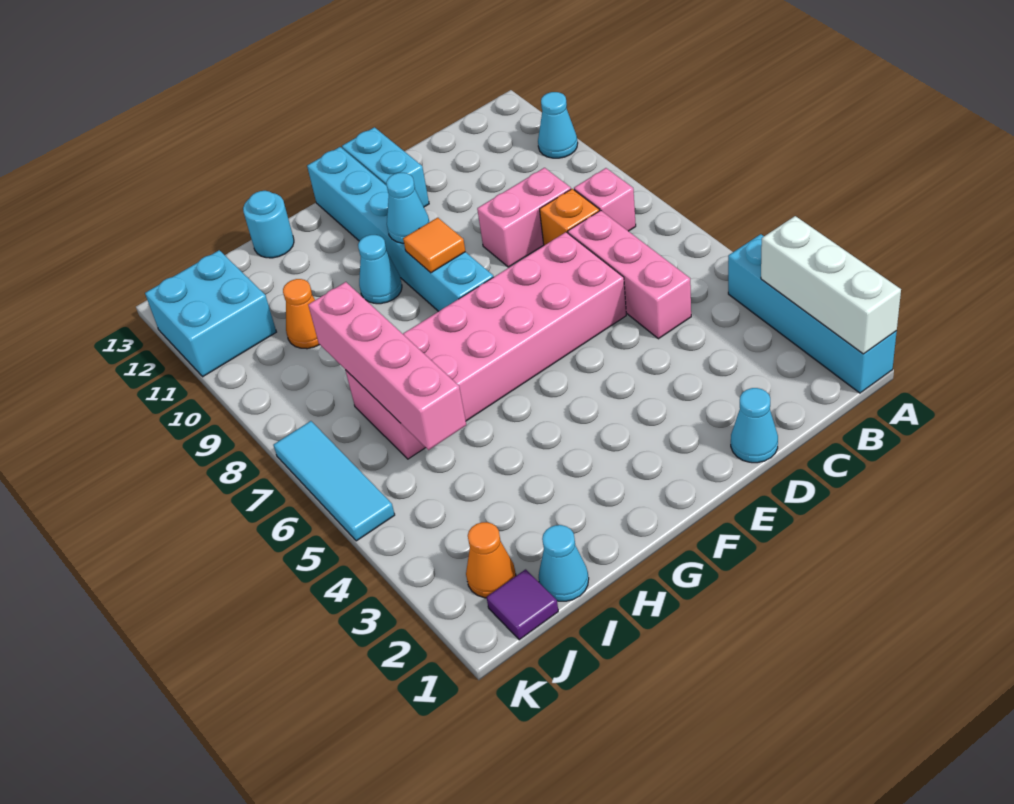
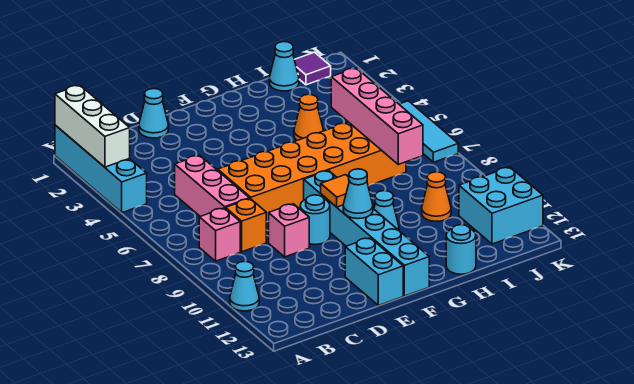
pink 1x2 brick [477,168,571,267] -> pink 1x1 brick [269,204,309,257]
pink 2x6 brick [345,232,626,459] -> orange 2x6 brick [218,122,406,222]
none -> cyan 1x1 round brick [300,195,330,245]
orange 1x1 cone [466,522,516,598] -> orange 1x1 cone moved to [294,94,323,140]

